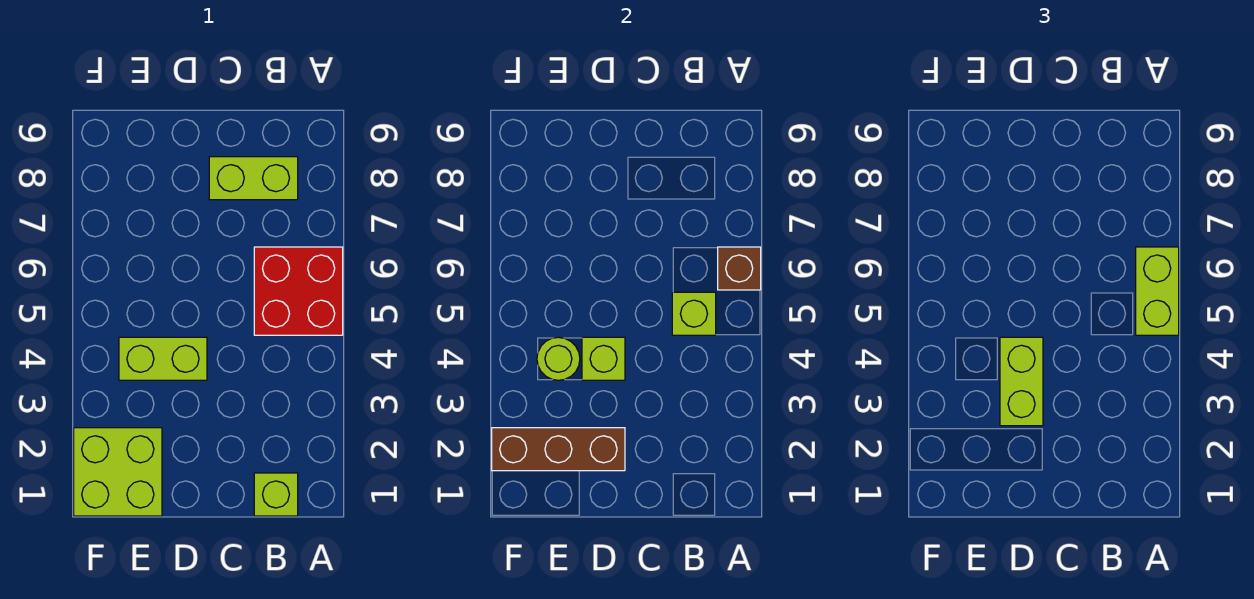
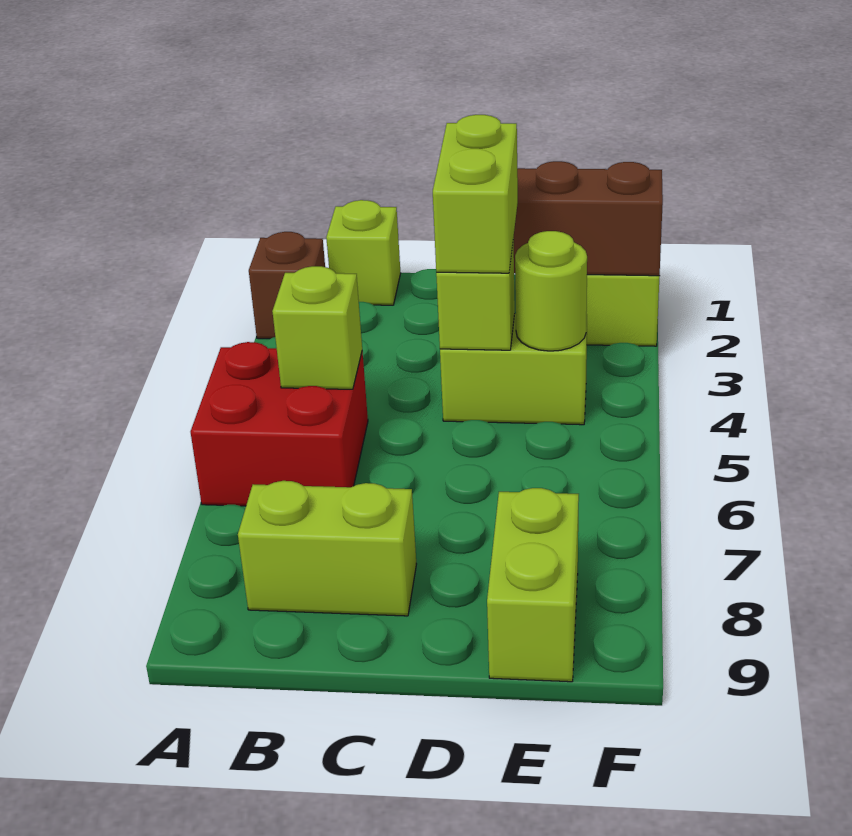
lime 1x2 brick [1136,247,1179,335] -> lime 1x2 brick moved to [487,488,579,682]
brown 1x1 brick [718,247,761,290] -> brown 1x1 brick moved to [249,232,325,339]

